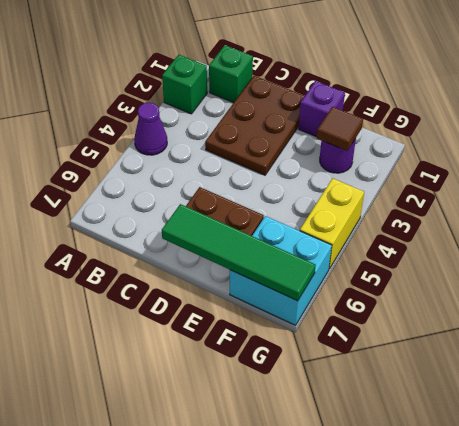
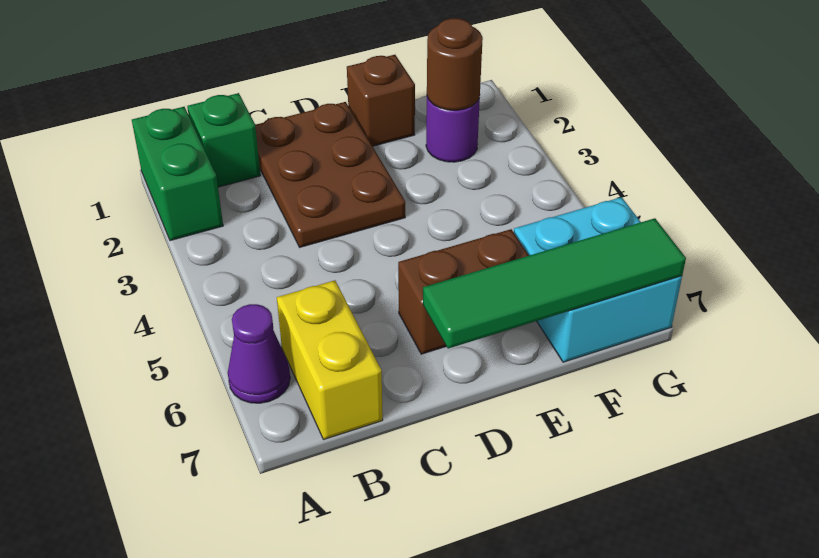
green 1x1 brick [162,55,207,114] -> green 1x2 brick [132,107,223,241]
purple 1x1 cone [134,103,167,155] -> purple 1x1 cone moved to [228,304,290,403]
purple 1x1 brick [299,81,345,137] -> brown 1x1 brick [347,55,415,146]
brown 1x1 tile [317,107,363,151] -> brown 1x1 round brick [427,18,483,110]
yellow 1x2 brick [300,178,364,269] -> yellow 1x2 brick moved to [277,280,383,440]

